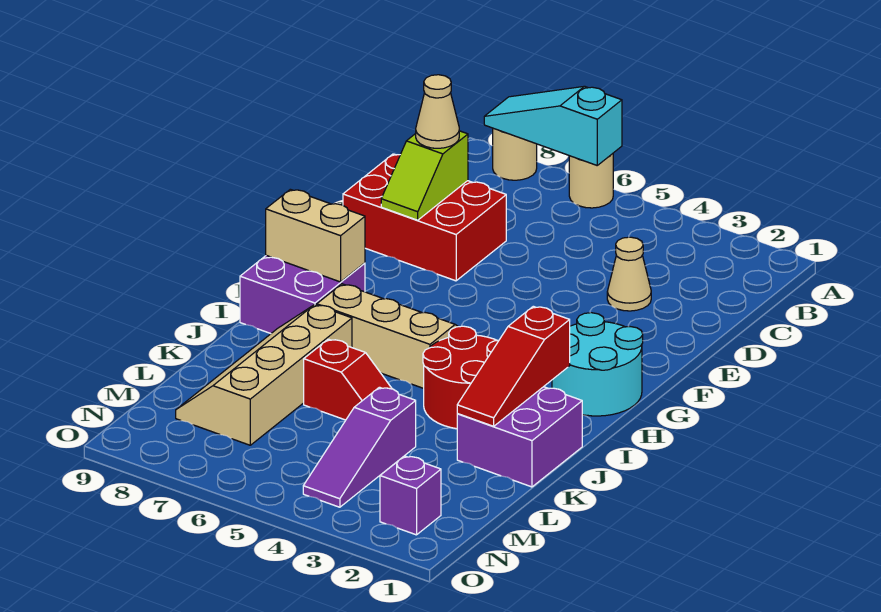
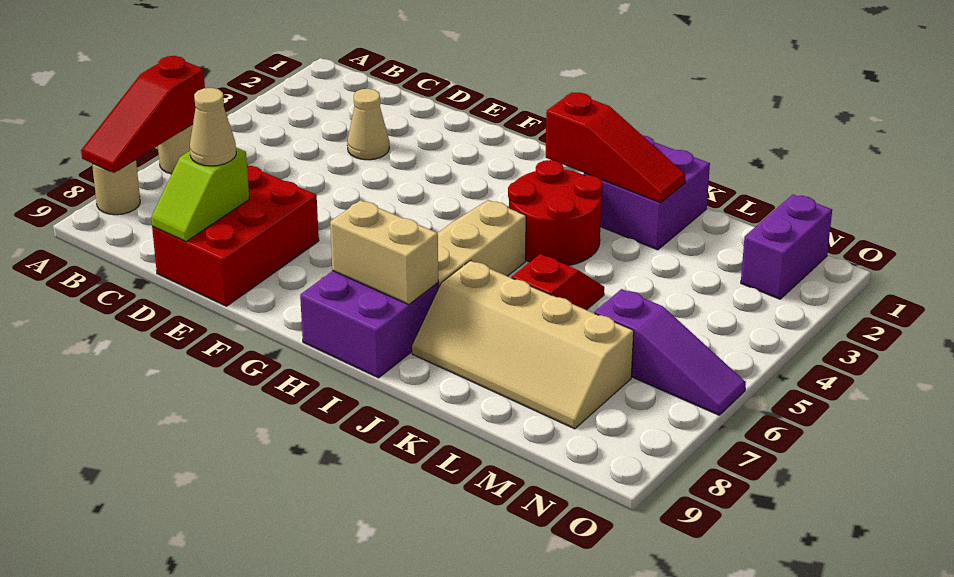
cyan 1x3 slope [484,86,622,165] -> red 1x3 slope [81,56,205,173]
lime 1x2 slope [381,131,468,220] -> lime 1x2 slope turned to [151,148,249,242]
cyan 2x2 round brick [552,313,643,416] -> none
tan 1x2 brick [266,189,365,282] -> tan 1x2 brick turned to [330,200,438,305]
purple 1x3 slope [303,387,416,507] -> purple 1x3 slope moved to [594,289,746,415]
purple 1x1 brick [380,456,441,535] -> purple 1x2 brick [741,195,832,299]

